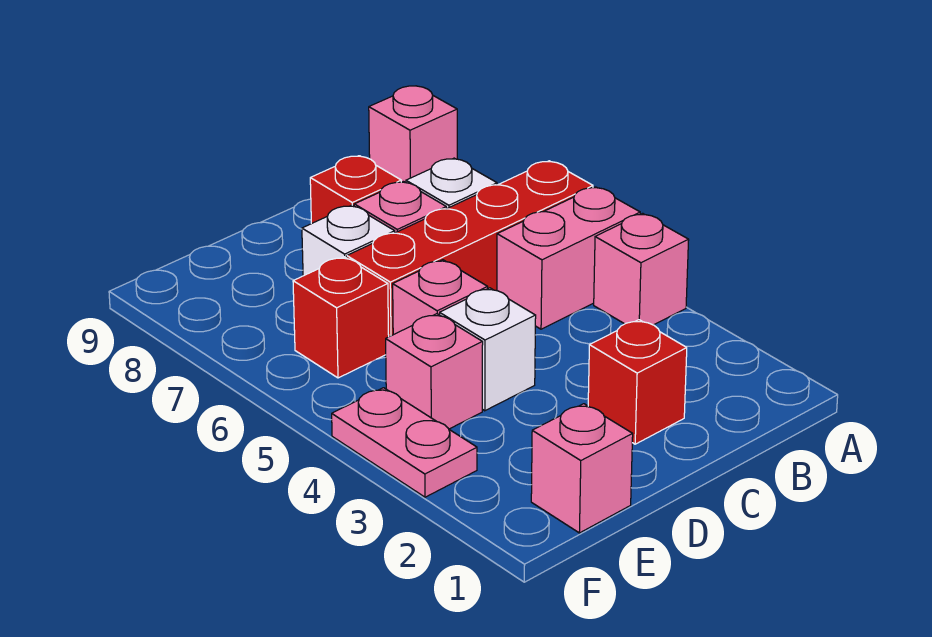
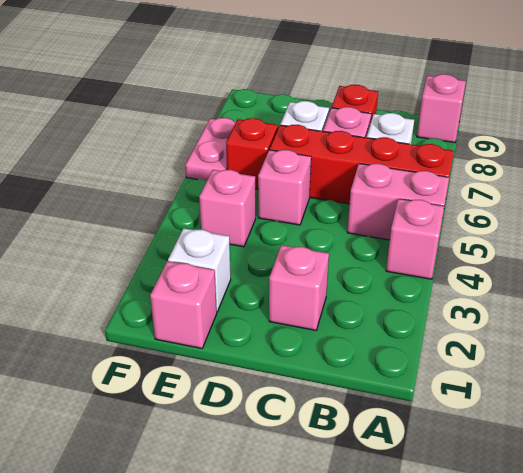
red 1x1 brick [588,320,687,444] -> pink 1x1 brick [269,245,329,330]
white 1x1 brick [440,288,536,411] -> white 1x1 brick moved to [168,228,231,312]
pink 1x2 plate [332,388,477,497] -> pink 1x2 plate moved to [185,118,236,181]

